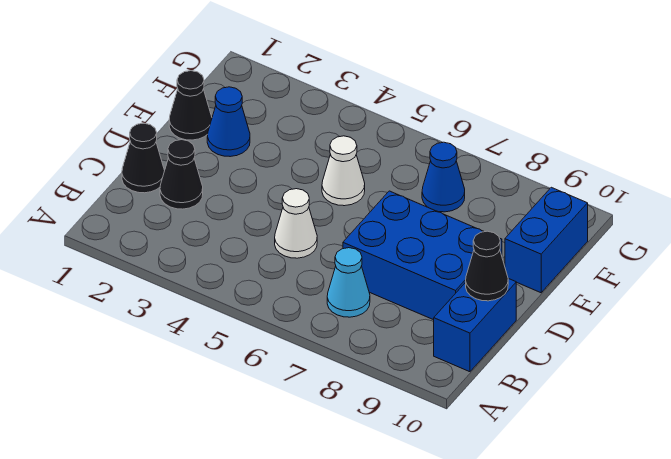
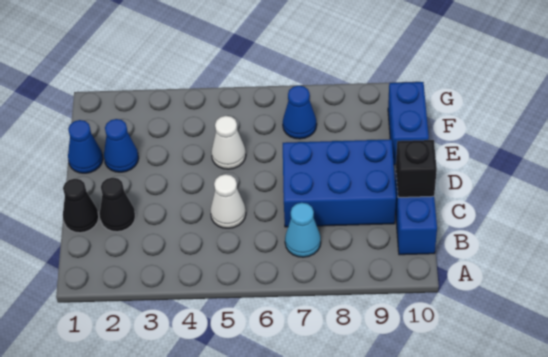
black 1x1 cone [466,231,508,301] -> black 1x1 brick [396,140,437,197]
black 1x1 cone [169,71,212,140] -> blue 1x1 cone [68,120,103,173]

